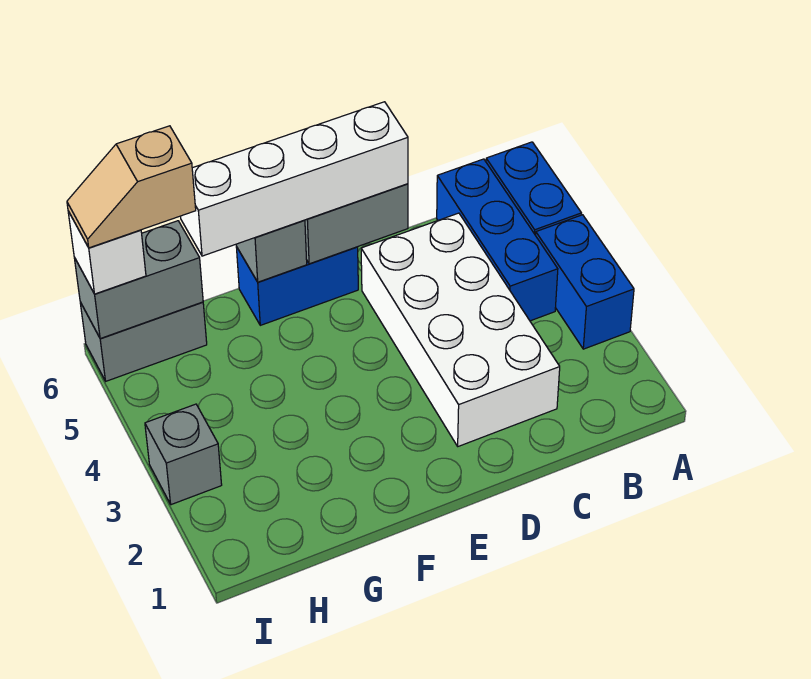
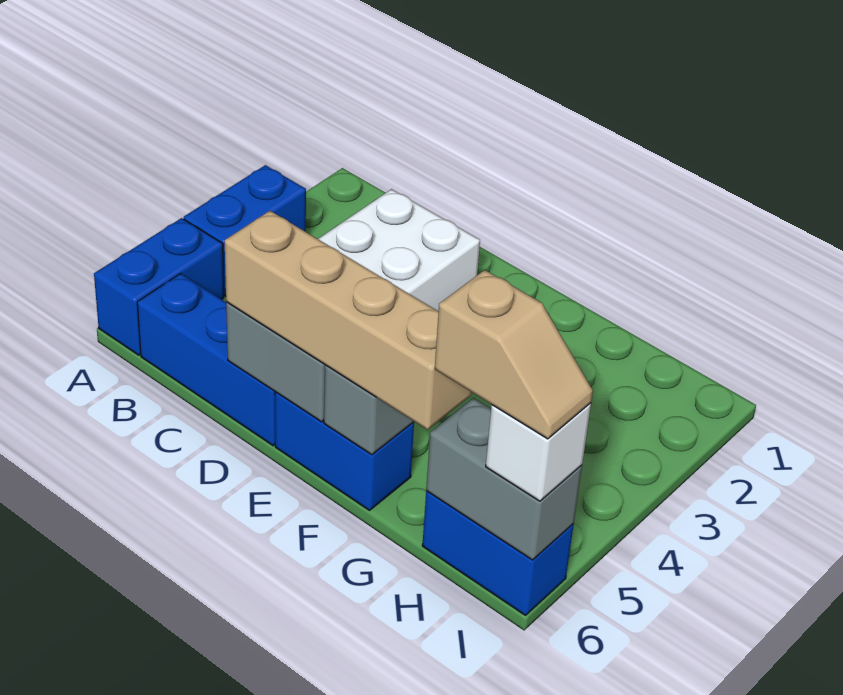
blue 1x3 brick [437,159,558,321] -> blue 1x3 brick turned to [137,273,275,446]
white 1x4 brick [181,102,408,256] -> tan 1x4 brick [225,211,471,430]
grey 1x2 brick [80,302,207,381] -> blue 1x2 brick [422,491,574,615]
grey 1x1 brick [145,404,222,505] -> none

